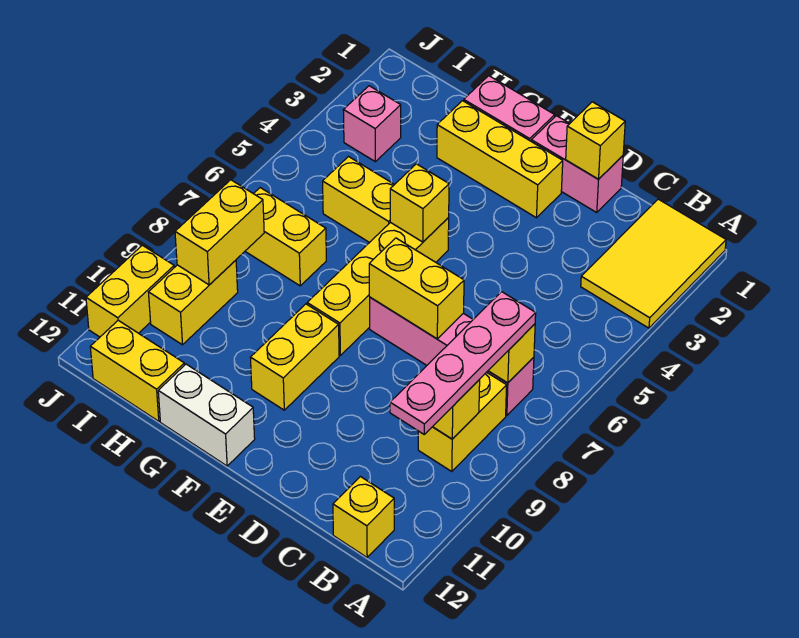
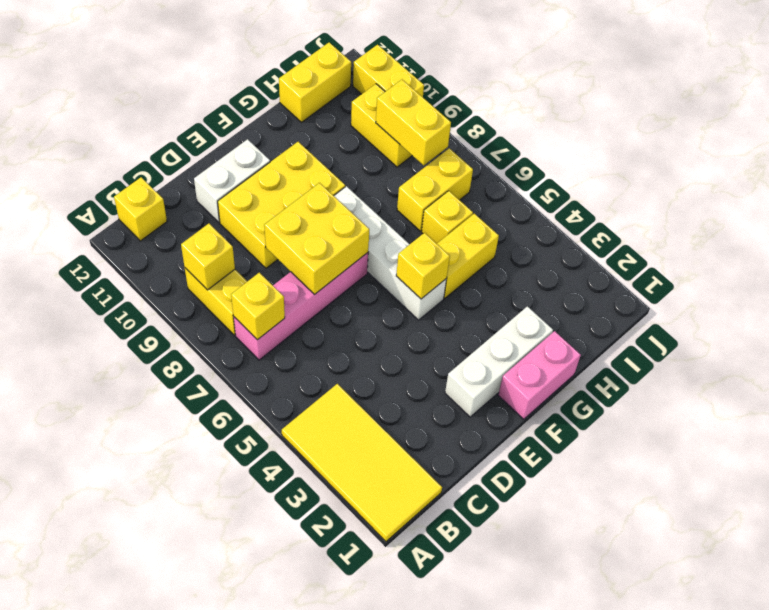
yellow 2x3 tile [581,199,726,328] -> yellow 2x4 tile [282,384,442,541]
pink 1x4 plate [390,292,536,434] -> none
pink 1x2 brick [531,116,623,212] -> none
yellow 1x1 brick [566,102,625,179] -> yellow 1x1 brick moved to [422,191,473,244]
yellow 1x2 brick [369,238,464,339] -> yellow 2x2 brick [264,183,369,294]
yellow 1x3 brick [437,101,563,218] -> white 1x3 brick [445,306,553,417]
yellow 1x4 brick [307,218,449,355] -> white 1x4 brick [334,186,446,320]
yellow 1x2 brick [250,304,339,410] -> yellow 2x3 brick [218,142,345,268]
white 1x2 brick [158,364,255,466] -> white 1x2 brick moved to [194,139,270,222]
pink 1x1 brick [343,86,401,162] -> none

